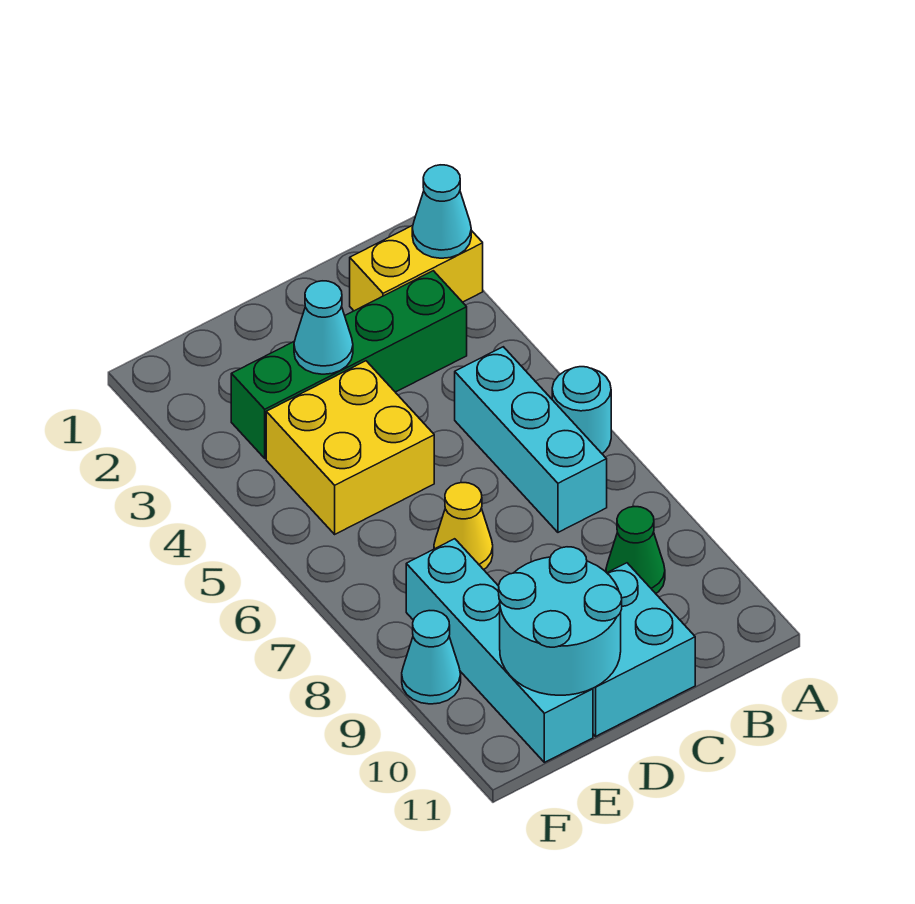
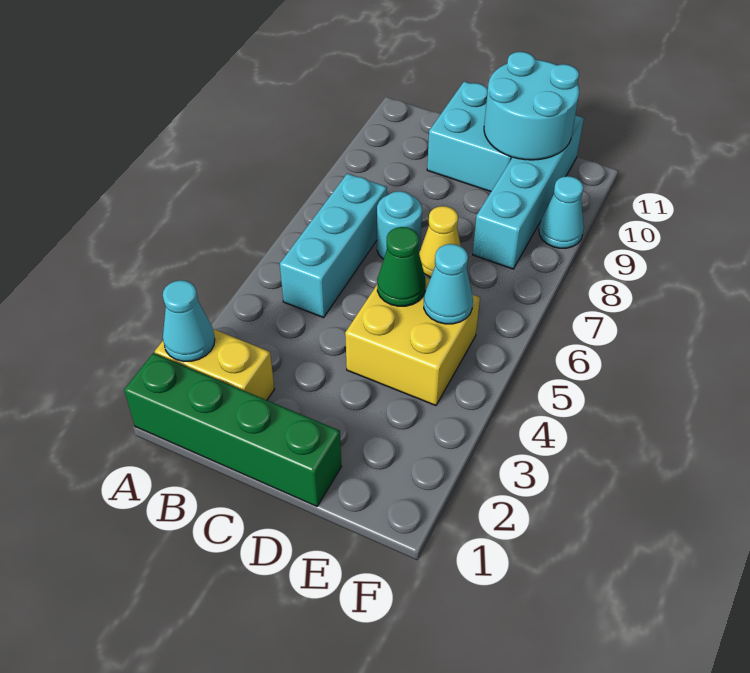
cyan 1x1 round brick [552,367,611,453] -> cyan 1x1 round brick moved to [377,191,422,259]
green 1x4 brick [231,271,467,458] -> green 1x4 brick moved to [124,353,342,506]
green 1x1 cone [606,507,665,594] -> green 1x1 cone moved to [377,227,426,306]
cyan 1x1 cone [294,281,353,374] -> cyan 1x1 cone moved to [424,244,473,324]

